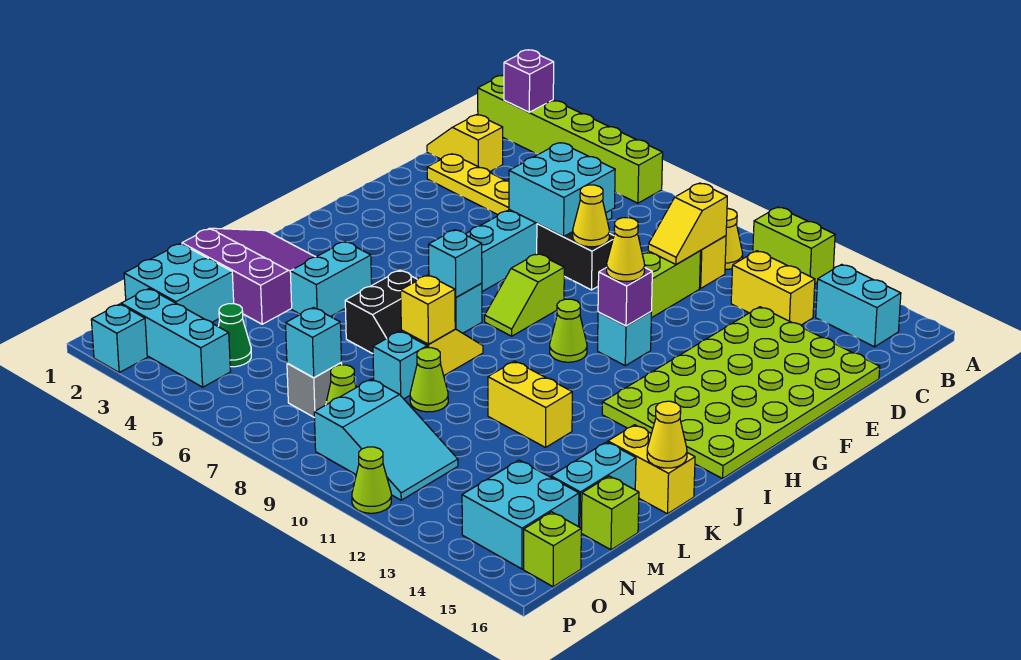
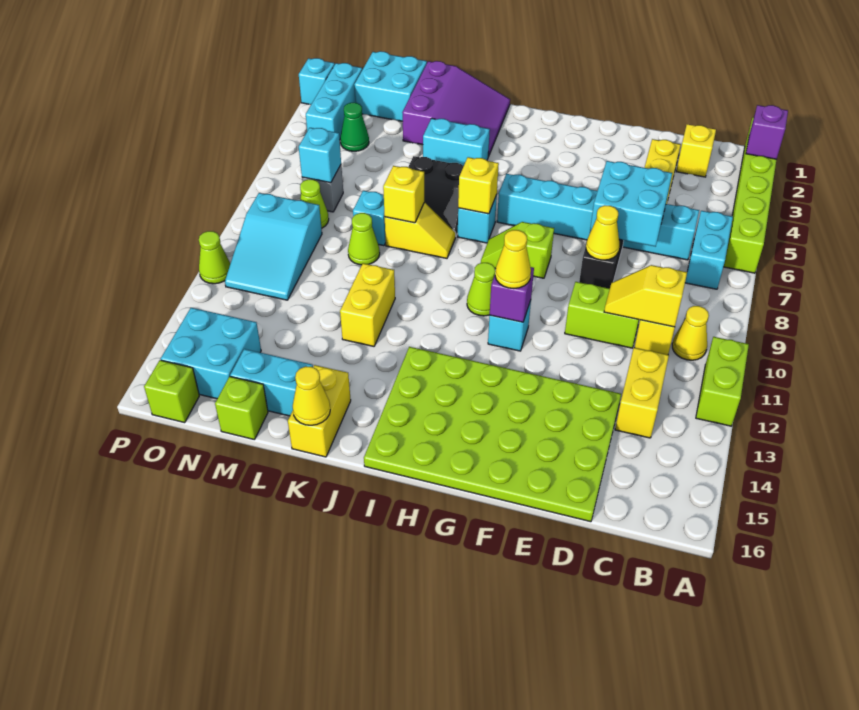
cyan 1x2 brick [816,264,901,347] -> cyan 1x2 brick moved to [685,211,733,289]
cyan 1x1 brick [428,230,482,297] -> yellow 1x1 brick [458,157,499,214]

